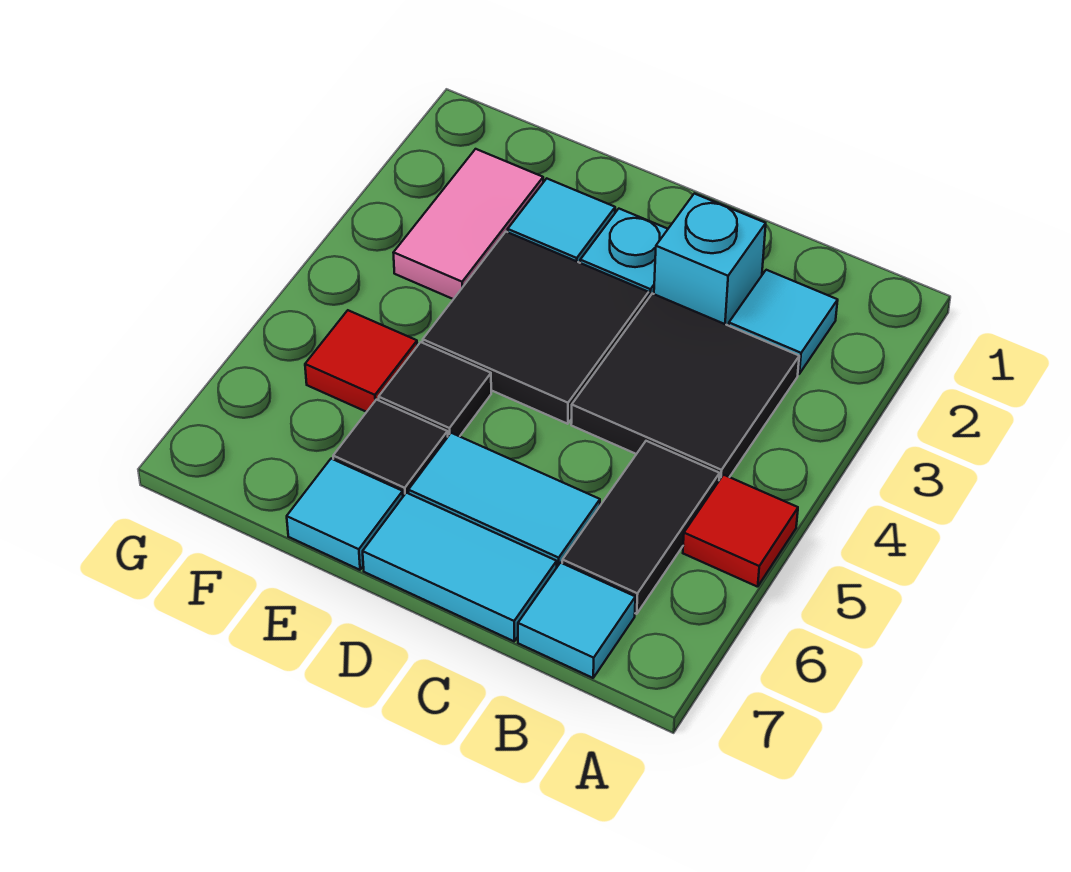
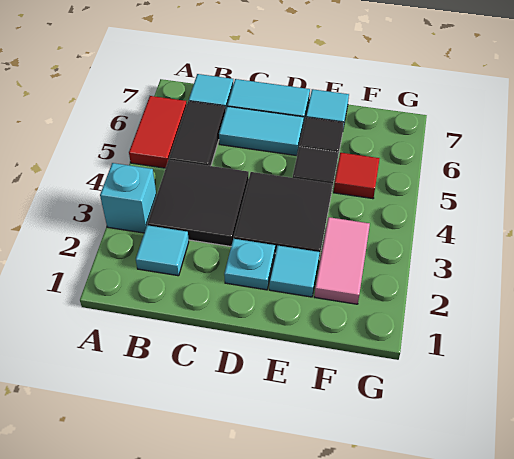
red 1x1 tile [683,475,798,587] -> red 1x2 tile [129,96,187,168]
cyan 1x1 brick [654,194,766,326] -> cyan 1x1 brick moved to [100,163,157,233]

